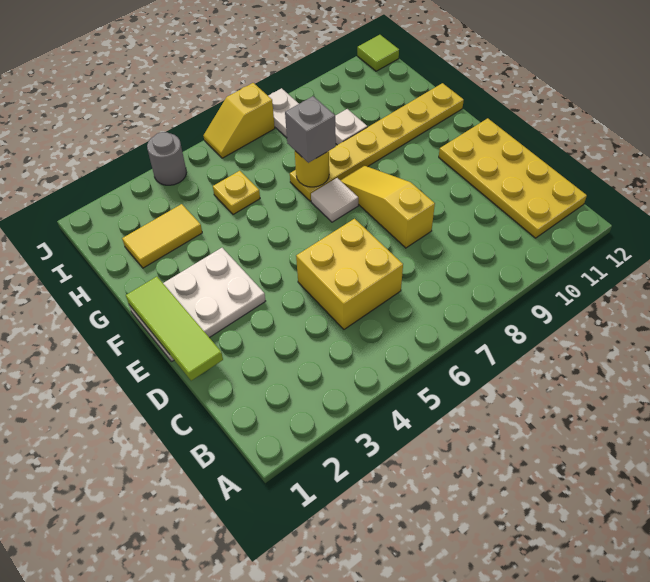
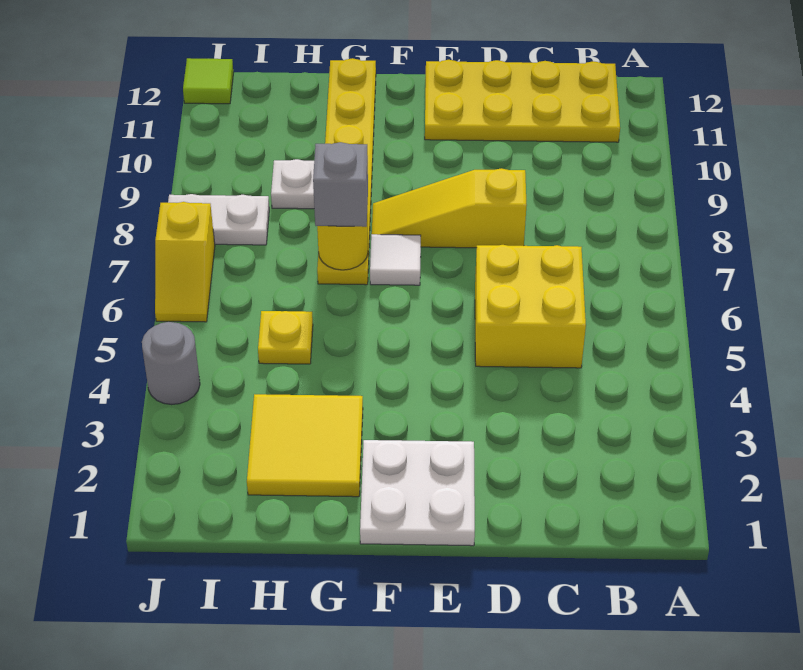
lime 1x3 tile [126,277,223,381] -> none
white 2x3 plate [129,248,265,362] -> white 2x2 plate [360,440,475,546]
yellow 1x2 tile [122,204,202,268] -> yellow 2x2 tile [247,394,363,497]

